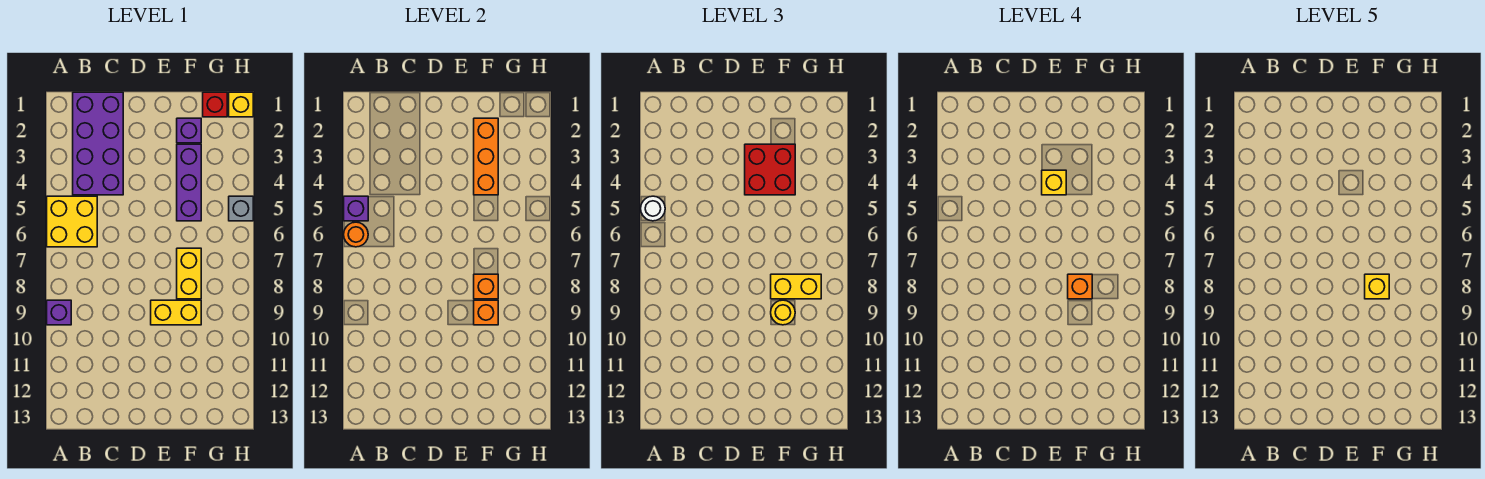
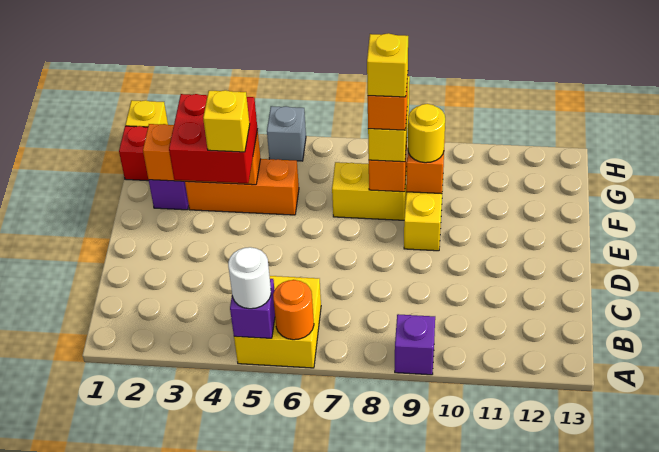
purple 2x4 brick [73,92,123,195] -> none
purple 1x3 brick [177,144,201,221] -> orange 1x3 brick [185,159,299,215]

